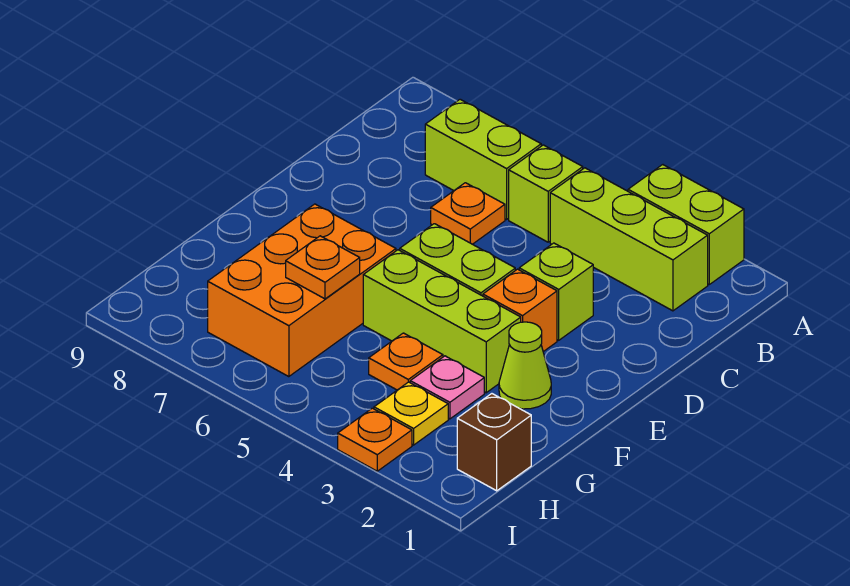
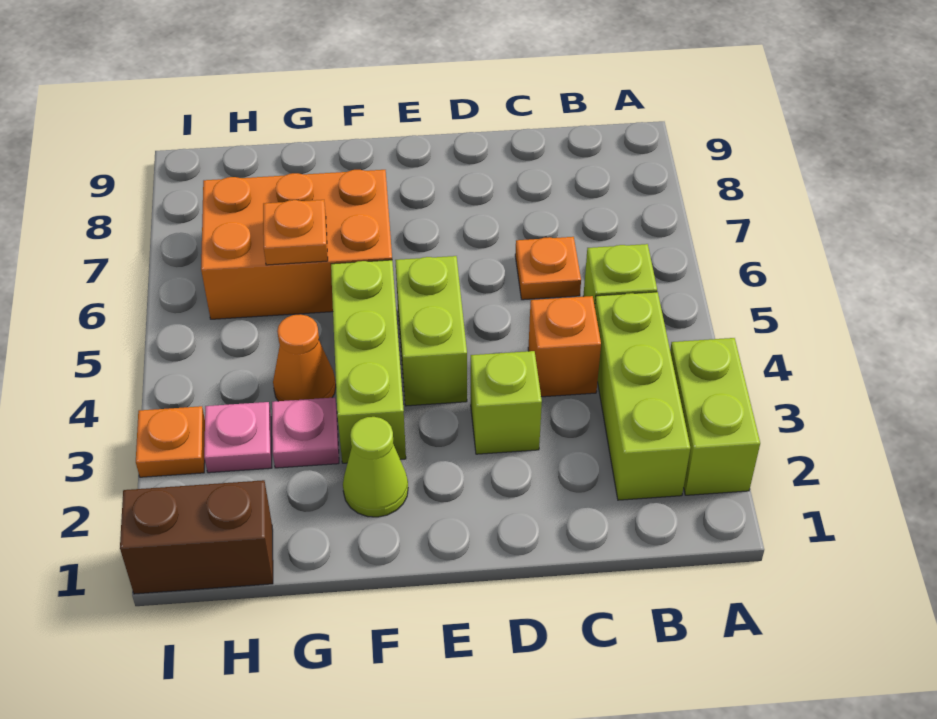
lime 1x2 brick [425,99,541,219] -> none
orange 1x1 brick [483,269,557,352] -> orange 1x1 brick moved to [528,296,601,397]
orange 1x1 plate [369,333,443,390] -> orange 1x1 cone [273,314,336,401]
brown 1x1 brick [457,394,531,491] -> brown 1x2 brick [120,480,273,594]
yellow 1x1 plate [374,382,448,445] -> pink 1x1 plate [204,402,272,473]

